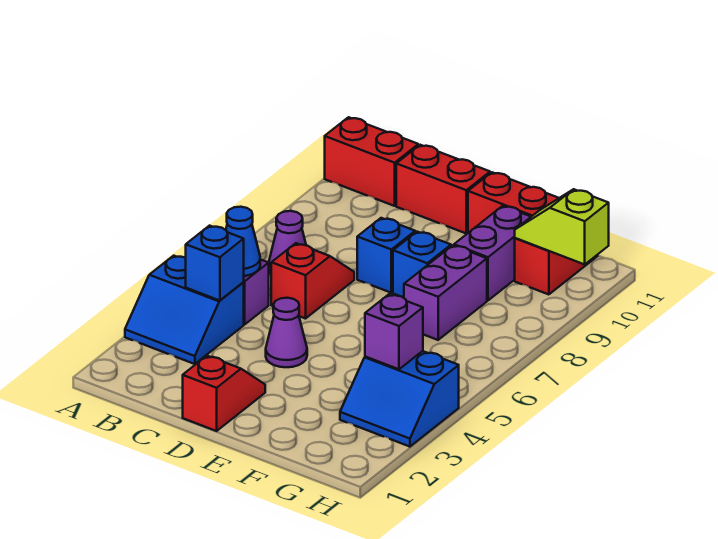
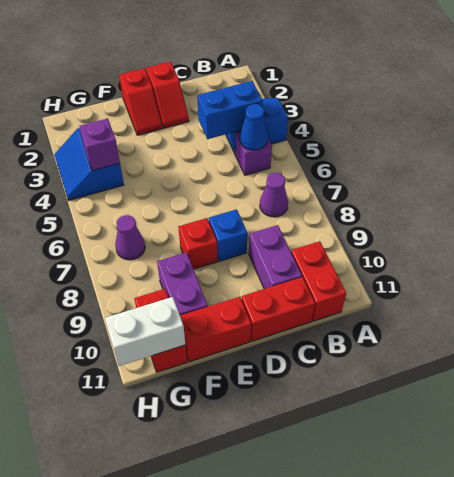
red 1x2 brick [325,117,418,206] -> red 1x2 brick turned to [291,241,346,321]
blue 1x1 brick [186,226,244,301] -> blue 1x2 brick [197,81,263,139]
red 1x2 slope [271,243,354,319] -> red 1x2 slope moved to [119,68,163,135]
purple 1x1 cone [266,298,307,367] -> purple 1x1 cone moved to [115,215,145,260]
blue 1x1 brick [393,232,451,297] -> red 1x1 brick [179,218,218,269]
purple 1x2 brick [404,245,487,340] -> purple 1x2 brick moved to [249,225,302,289]
blue 2x2 slope [340,351,459,447] -> blue 2x2 slope turned to [54,128,124,201]
lime 1x2 slope [515,189,609,264] -> none
none -> white 1x2 brick [105,297,185,366]

